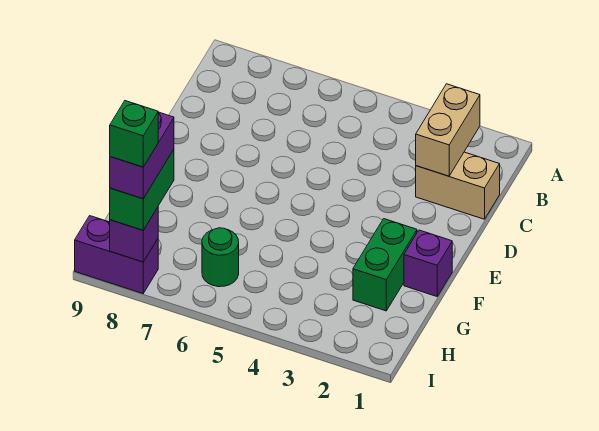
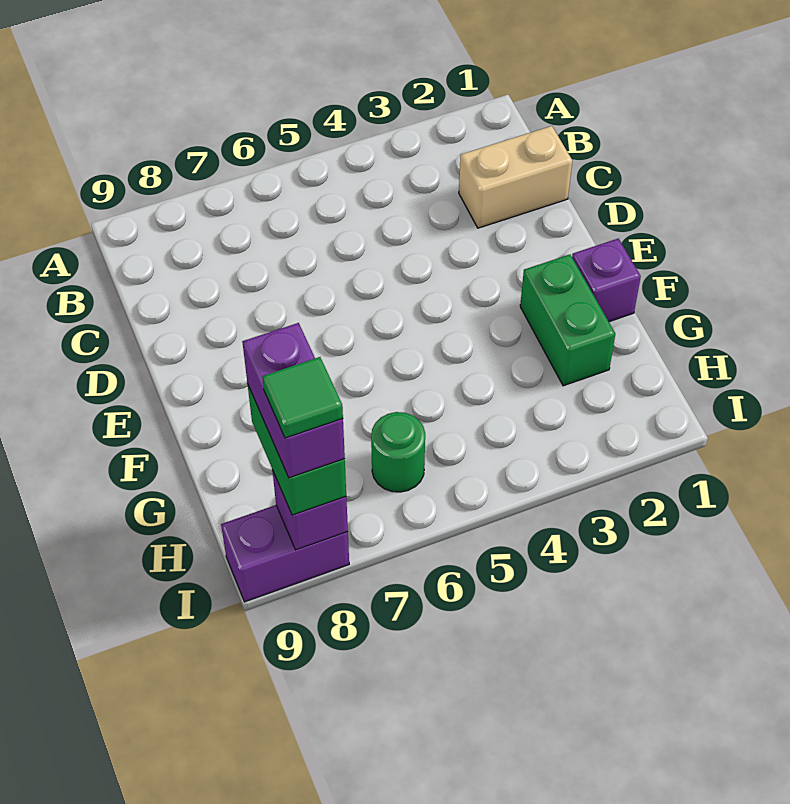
tan 1x2 brick [416,84,480,176] -> none
green 1x1 brick [110,101,158,167] -> green 1x1 tile [262,357,343,438]

